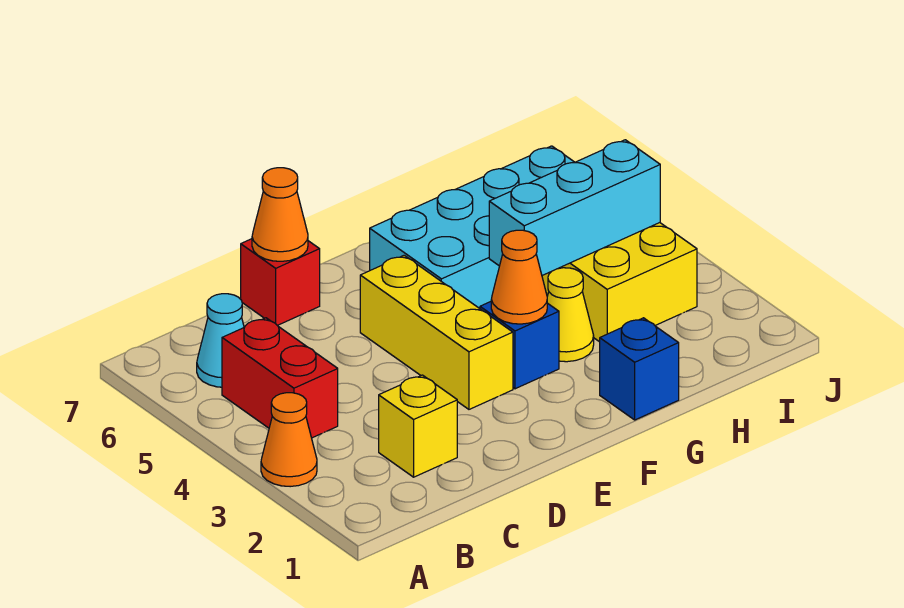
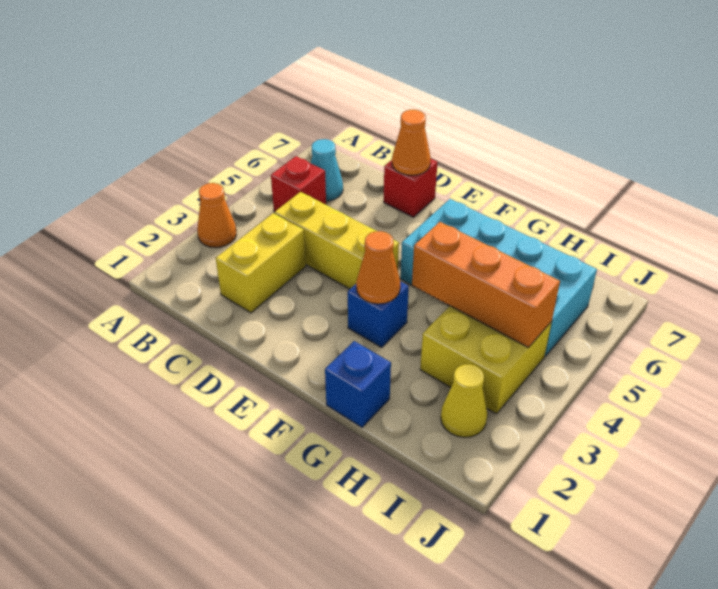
red 1x2 brick [222,318,338,438] -> red 1x1 brick [271,156,326,212]
yellow 1x1 brick [379,375,457,477] -> yellow 1x2 brick [216,213,306,313]
yellow 1x3 brick [360,255,513,409] -> yellow 1x3 brick turned to [274,192,399,289]
yellow 1x1 cone [547,268,594,362] -> yellow 1x1 cone moved to [441,364,487,437]
cyan 1x3 brick [489,140,660,275] -> orange 1x3 brick [412,222,560,347]

